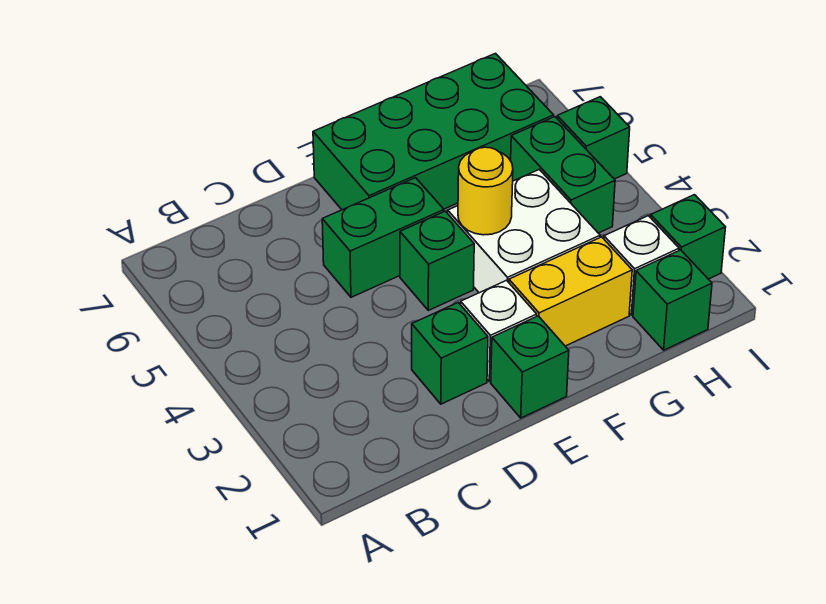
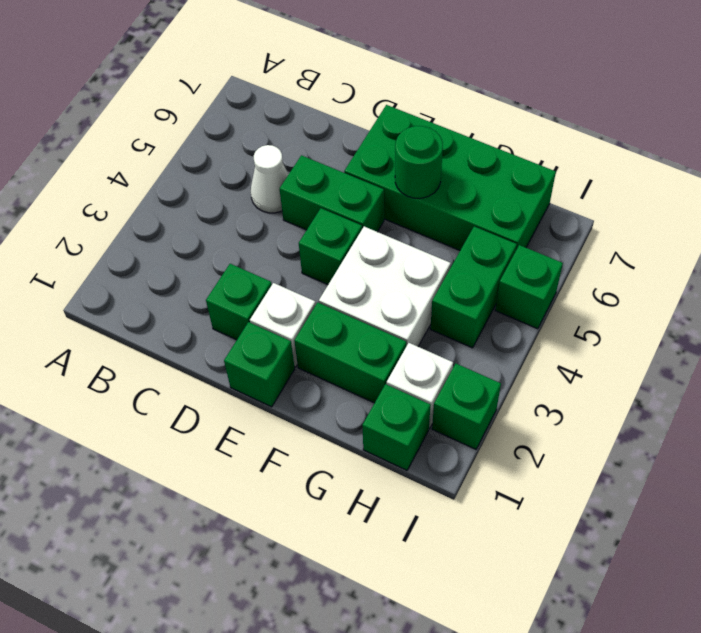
none -> white 1x1 cone [251,145,289,213]
yellow 1x2 brick [509,237,632,346] -> green 1x2 brick [294,303,406,403]
yellow 1x1 round brick [458,147,513,235] -> none
none -> green 1x1 round brick [395,126,443,198]

